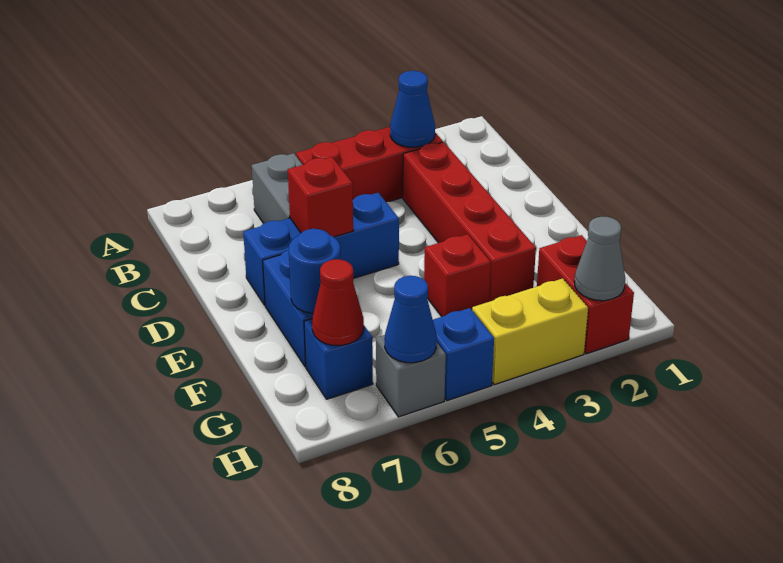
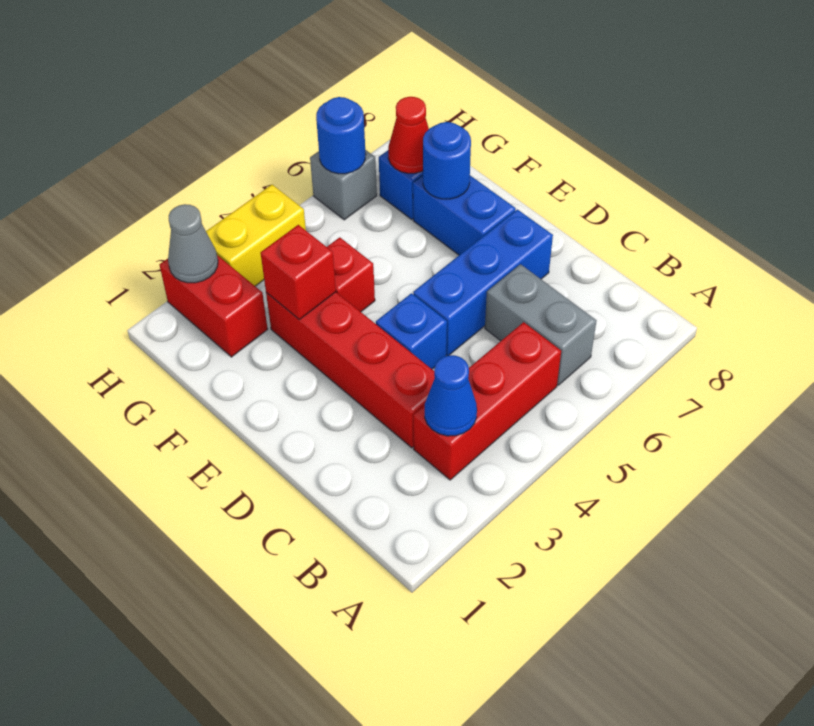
red 1x1 brick [288,157,353,237] -> red 1x1 brick moved to [261,225,336,319]
blue 1x1 brick [433,308,494,401] -> blue 1x1 brick moved to [376,293,447,369]
blue 1x1 cone [385,276,437,363] -> blue 1x1 round brick [316,97,366,174]

